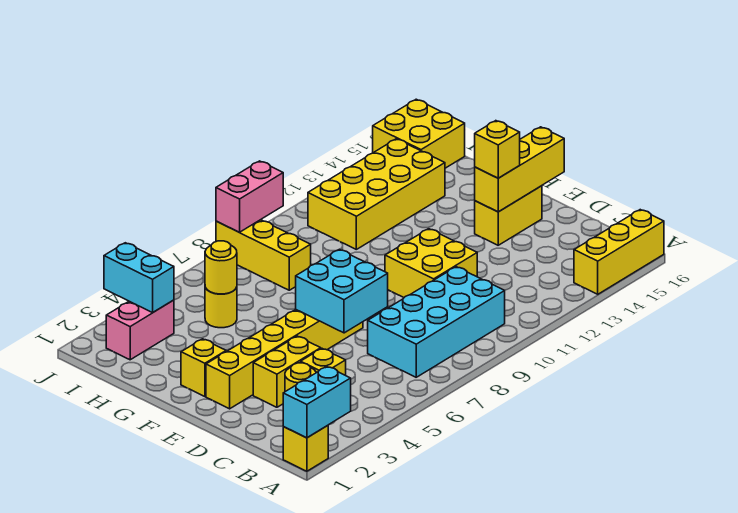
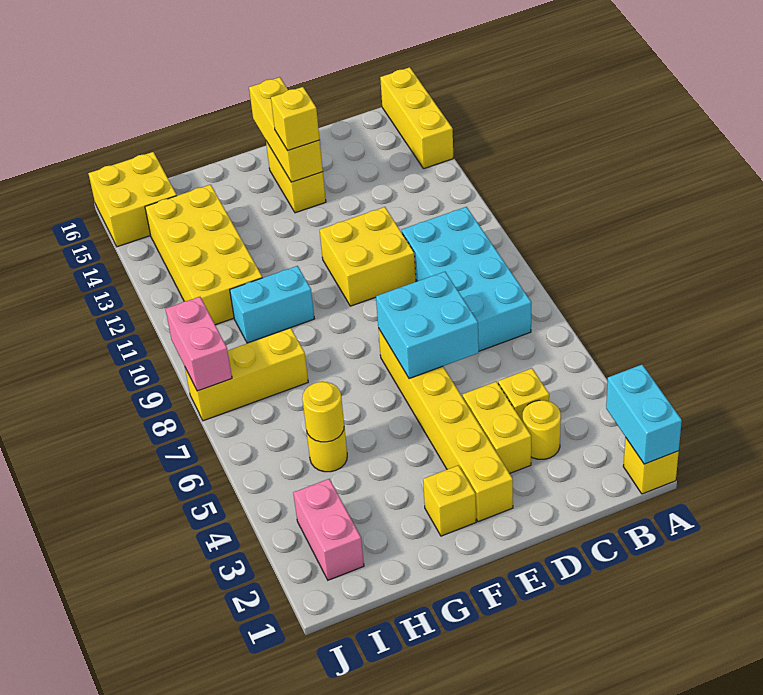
cyan 1x2 brick [104,243,174,313] -> cyan 1x2 brick moved to [230,266,314,343]

